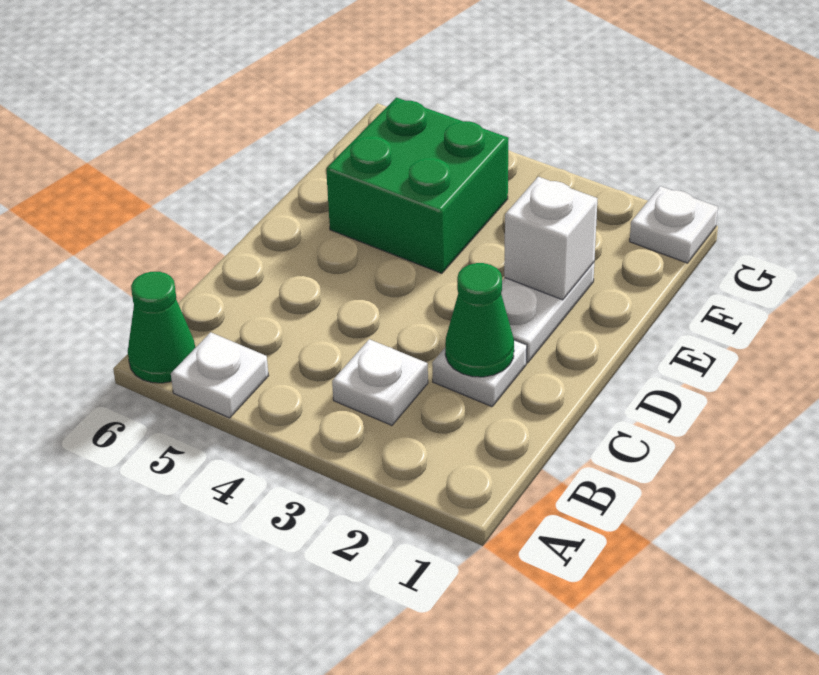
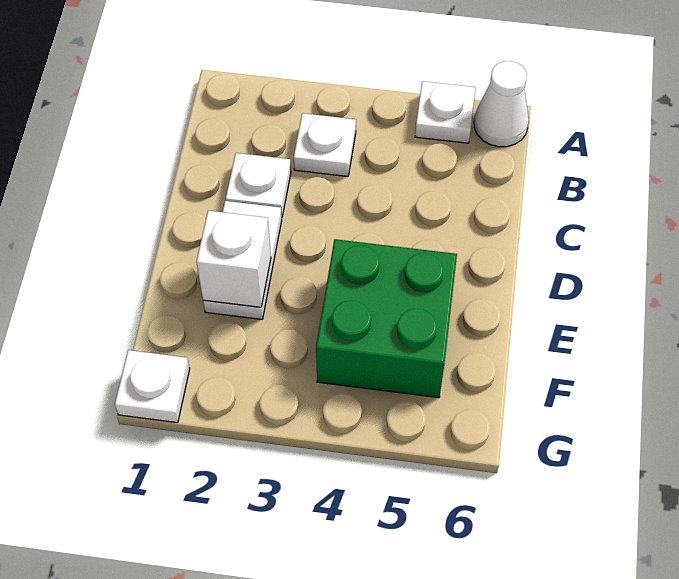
green 1x1 cone [128,272,195,383] -> white 1x1 cone [474,61,529,147]
green 1x1 cone [445,263,514,377] -> none

